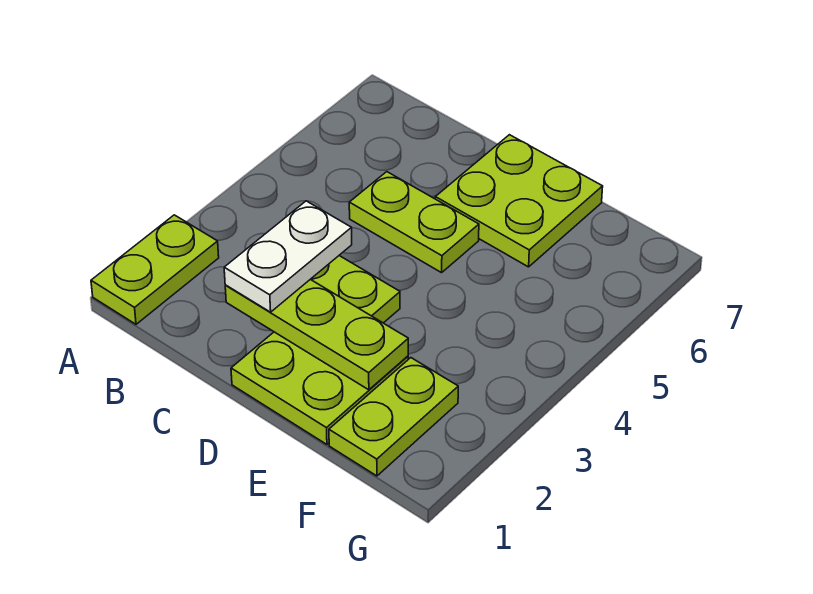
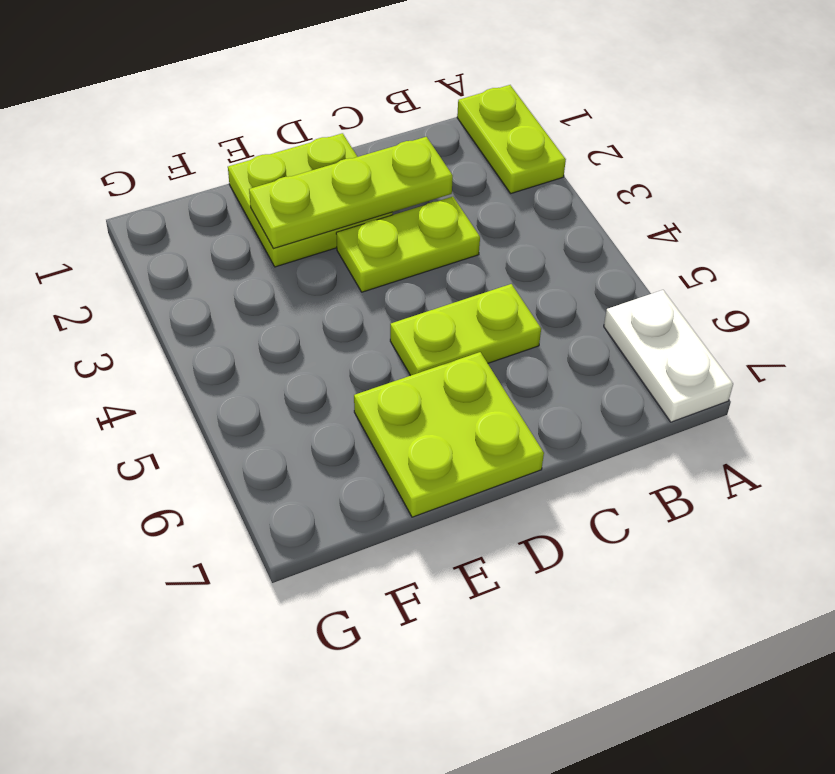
white 1x2 plate [224,201,352,312] -> white 1x2 plate moved to [604,290,733,422]
lime 1x2 plate [329,358,458,476] -> none

